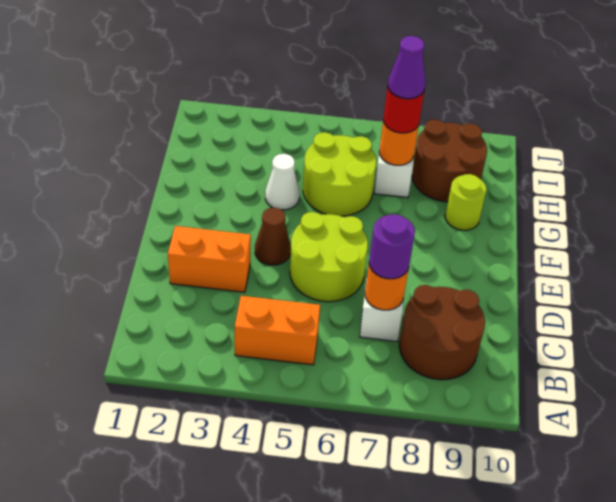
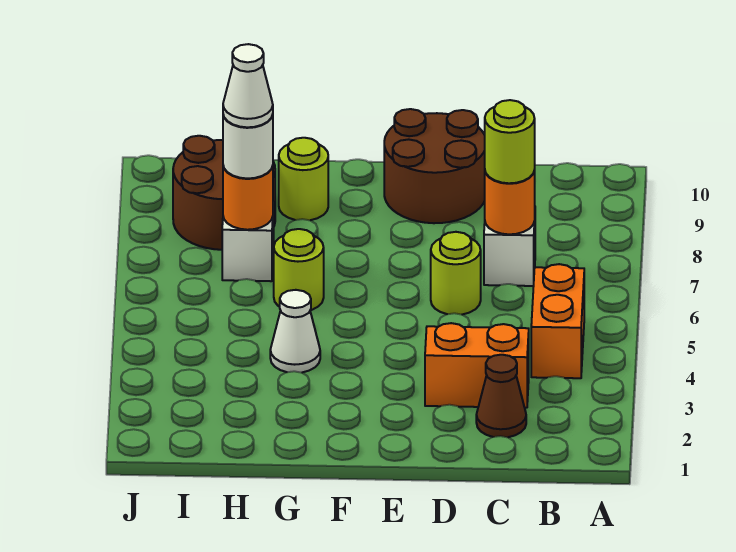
brown 2x2 round brick [399,285,485,380] -> brown 2x2 round brick moved to [384,109,485,223]
purple 1x1 round brick [369,214,415,279] -> lime 1x1 round brick [485,100,535,183]
orange 1x2 brick [168,226,251,292] -> orange 1x2 brick turned to [425,323,529,408]
lime 2x2 round brick [290,212,368,302] -> lime 1x1 round brick [431,232,481,315]
brown 1x1 cone [255,208,291,265] -> brown 1x1 cone moved to [476,355,526,437]
lime 2x2 round brick [303,132,376,216] -> lime 1x1 round brick [274,229,324,310]
red 1x1 round brick [383,87,424,133] -> white 1x1 round brick [223,115,273,178]
purple 1x1 cone [388,36,426,99] -> white 1x1 cone [223,44,273,127]

